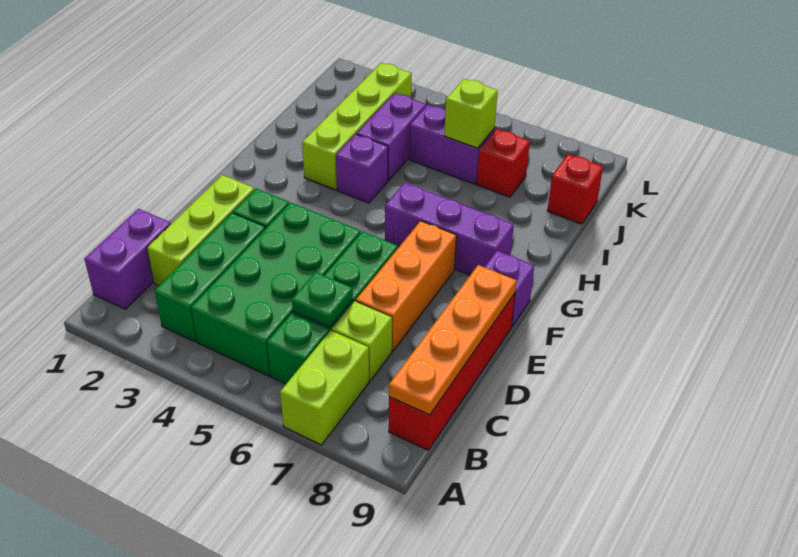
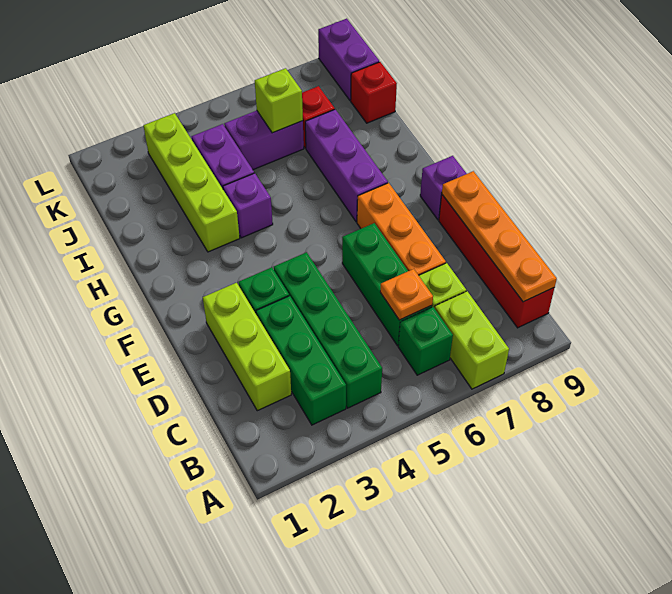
purple 1x2 brick [85,209,171,309] -> purple 1x2 brick moved to [318,19,379,101]
green 2x4 brick [191,202,361,376] -> green 1x4 brick [274,252,382,408]
green 1x1 plate [292,272,353,327] -> orange 1x1 plate [380,269,433,320]
purple 1x3 brick [385,183,514,275] -> purple 1x3 brick turned to [305,109,388,222]

